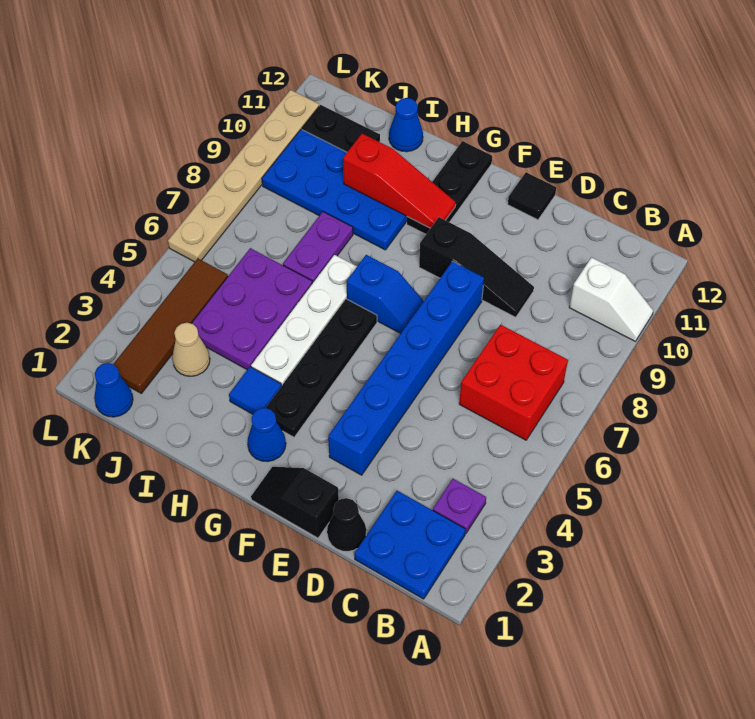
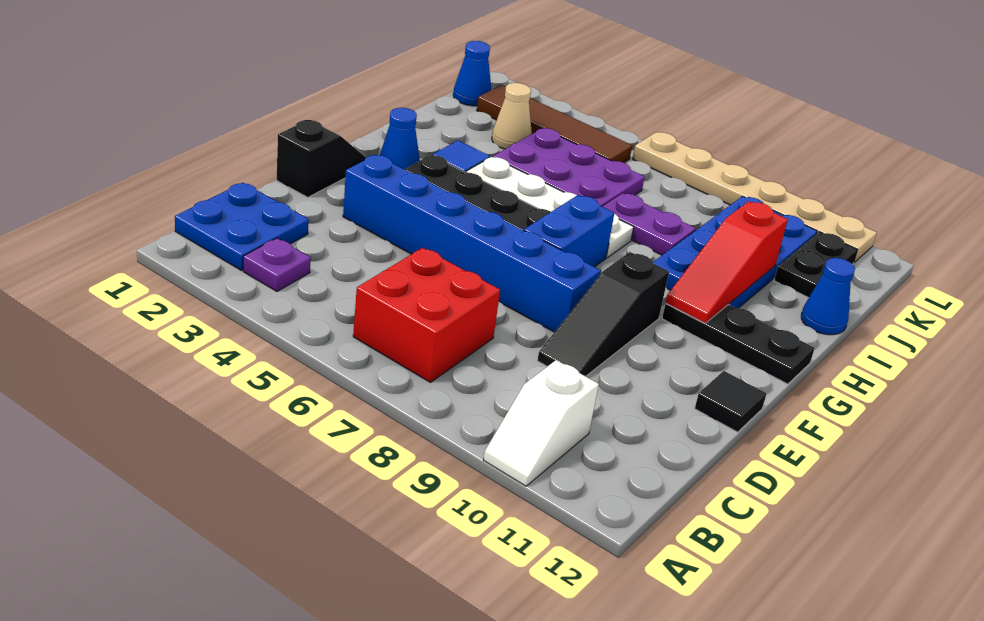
black 1x1 cone [327,498,366,552] -> none
blue 1x2 slope [346,255,424,334] -> blue 1x2 brick [524,195,615,267]

